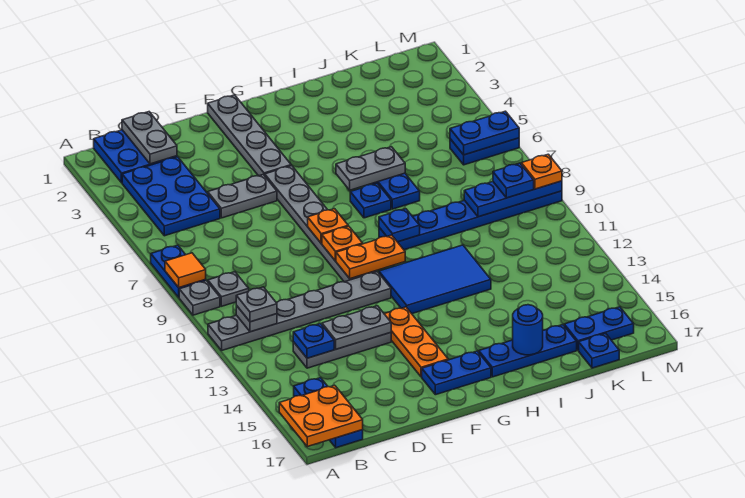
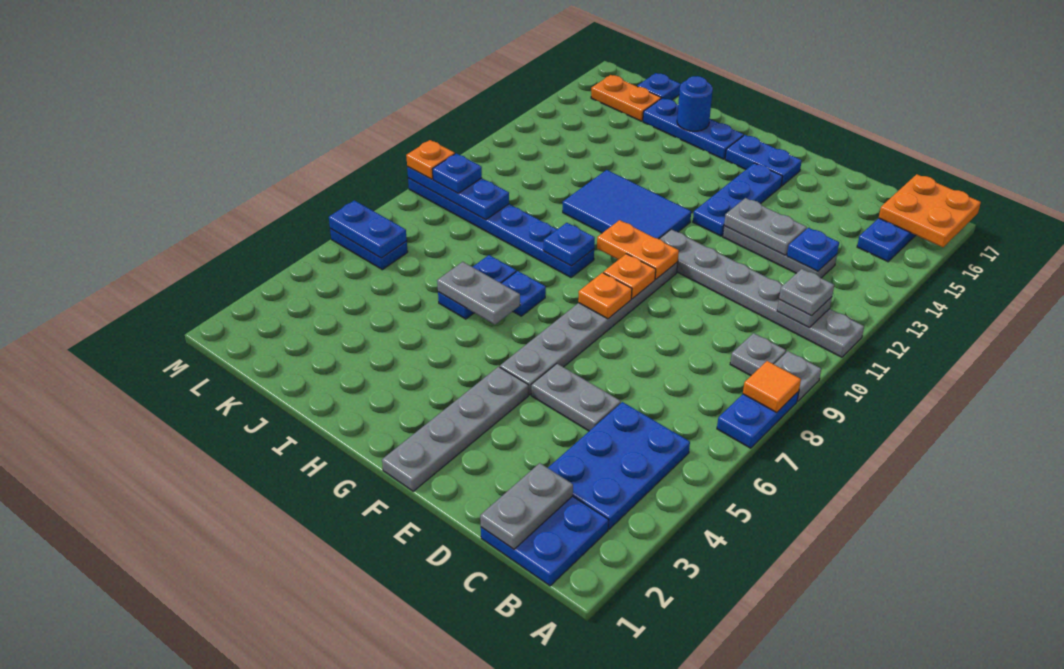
orange 1x3 plate [385,307,448,377] -> blue 1x3 plate [693,163,782,236]
blue 1x2 plate [564,307,634,350] -> orange 1x2 plate [591,75,661,121]

